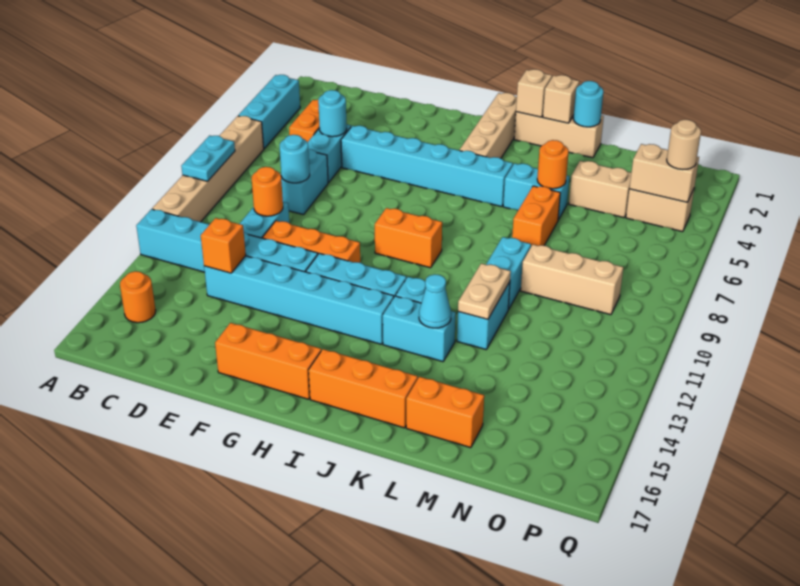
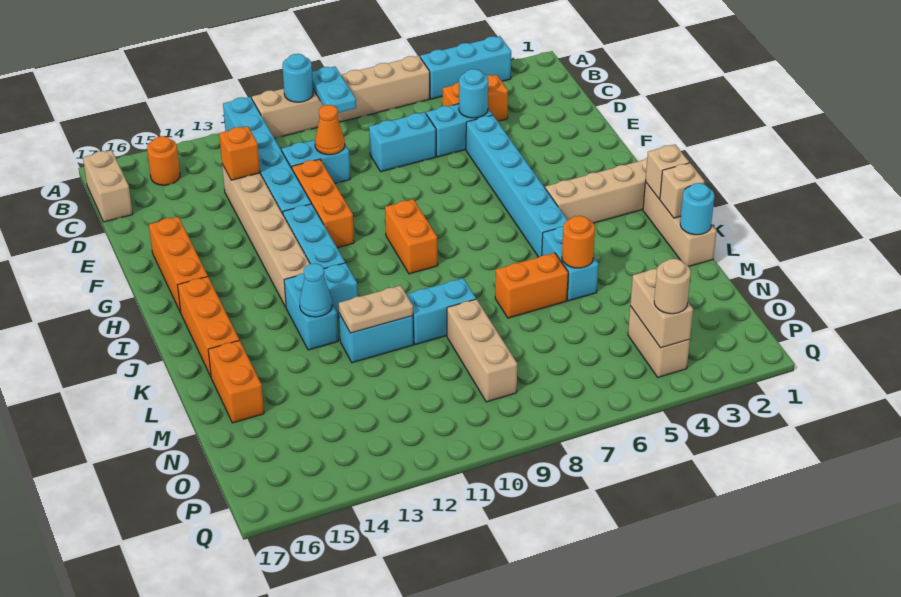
cyan 1x2 plate [181,136,235,181] -> cyan 1x2 plate turned to [312,66,356,113]
cyan 1x1 round brick [279,135,310,183] -> cyan 1x1 round brick moved to [282,54,313,102]
orange 1x1 round brick [252,167,283,216] -> orange 1x1 cone [315,105,345,155]
cyan 1x6 brick [204,256,394,344] -> tan 1x6 brick [222,164,310,307]
tan 1x2 brick [569,161,631,218] -> tan 1x2 brick moved to [83,150,133,222]

